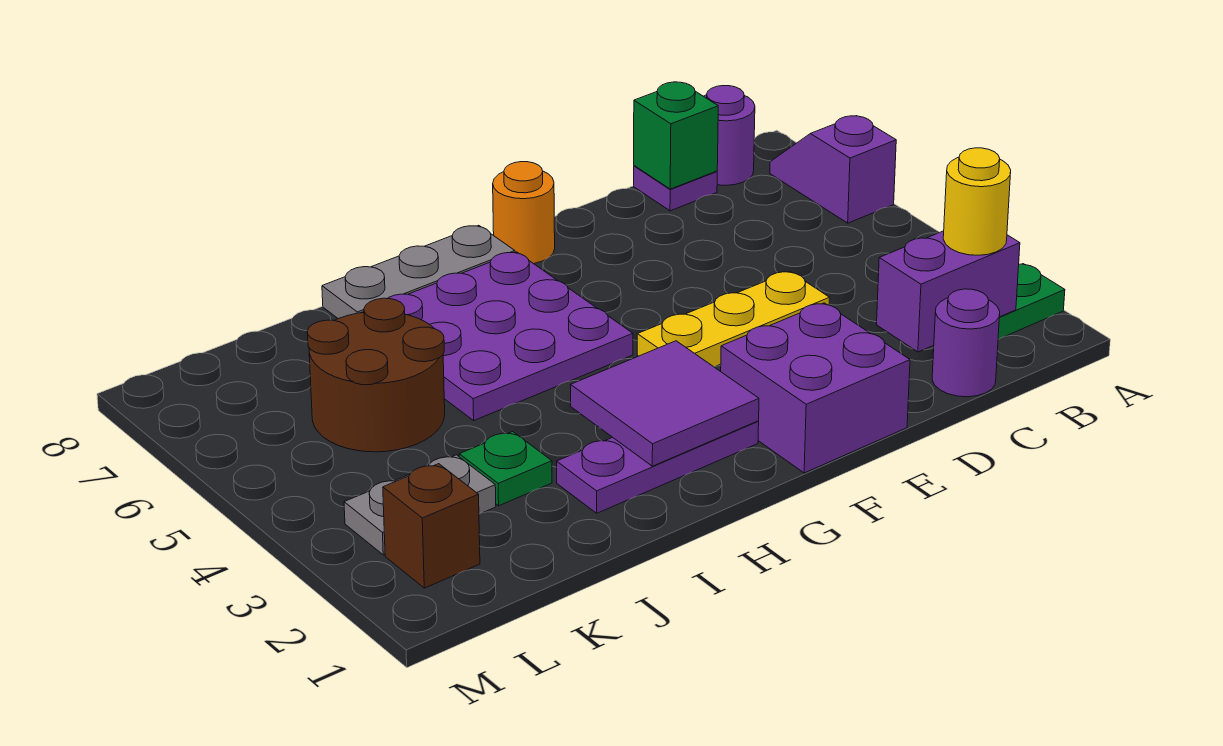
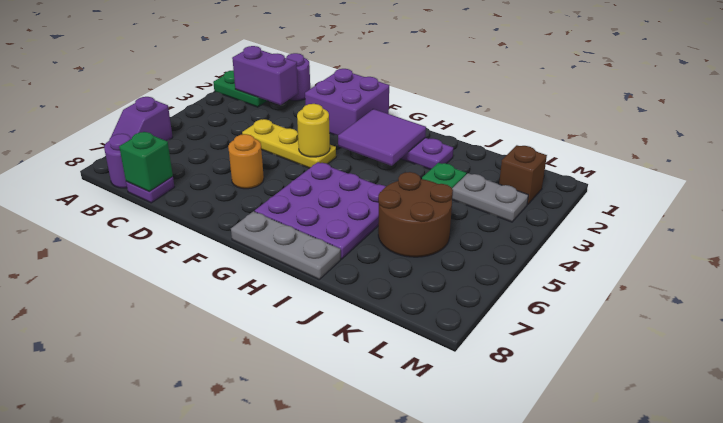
yellow 1x1 round brick [943,148,1011,255] -> yellow 1x1 round brick moved to [297,104,330,157]
orange 1x1 round brick [493,162,555,264] -> orange 1x1 round brick moved to [228,134,264,189]

